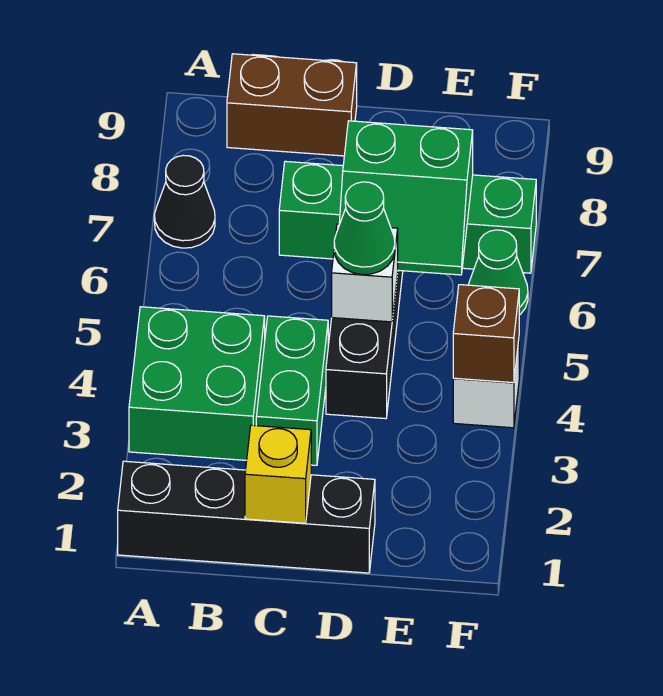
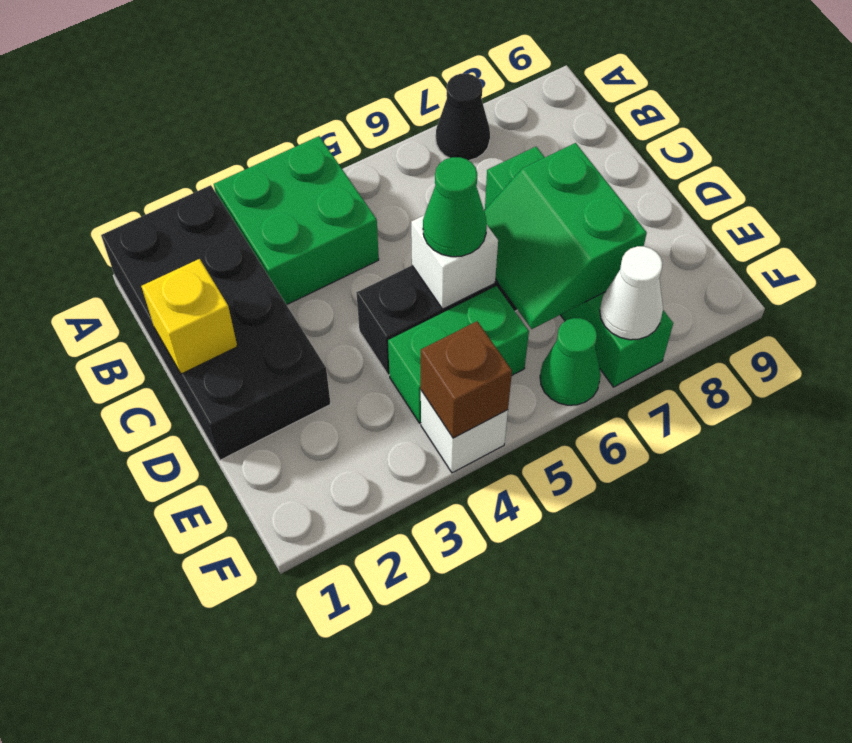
black 1x4 brick [118,461,375,573] -> black 2x4 brick [101,185,331,460]
brown 1x2 brick [227,54,357,156] -> none
green 1x2 brick [256,316,328,465] -> green 1x2 brick moved to [388,286,529,423]
none -> white 1x1 cone [600,246,663,340]

